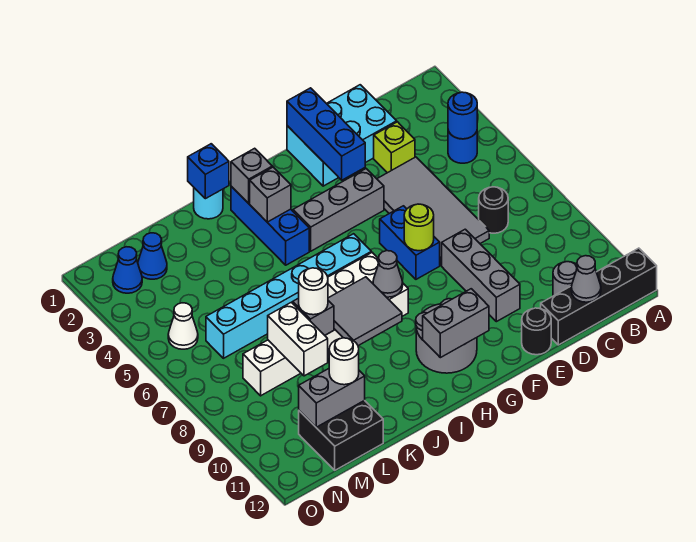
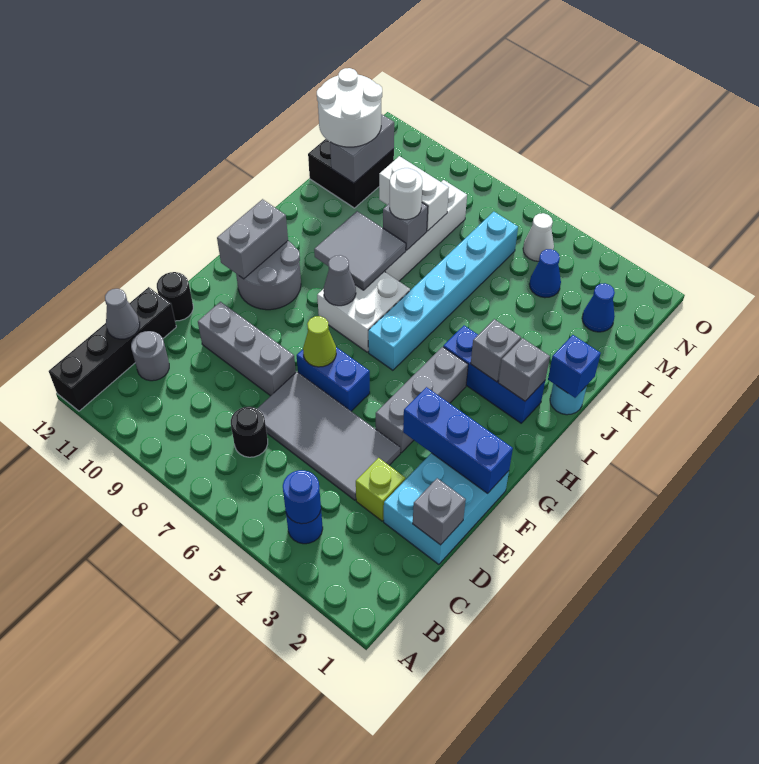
none -> grey 1x1 brick [413,478,466,545]
lime 1x1 round brick [404,204,434,251] -> lime 1x1 cone [303,316,336,367]
white 1x1 round brick [329,338,359,385] -> white 2x2 round brick [317,68,382,147]
blue 1x1 cone [113,247,142,293] -> blue 1x1 cone moved to [529,249,561,298]

